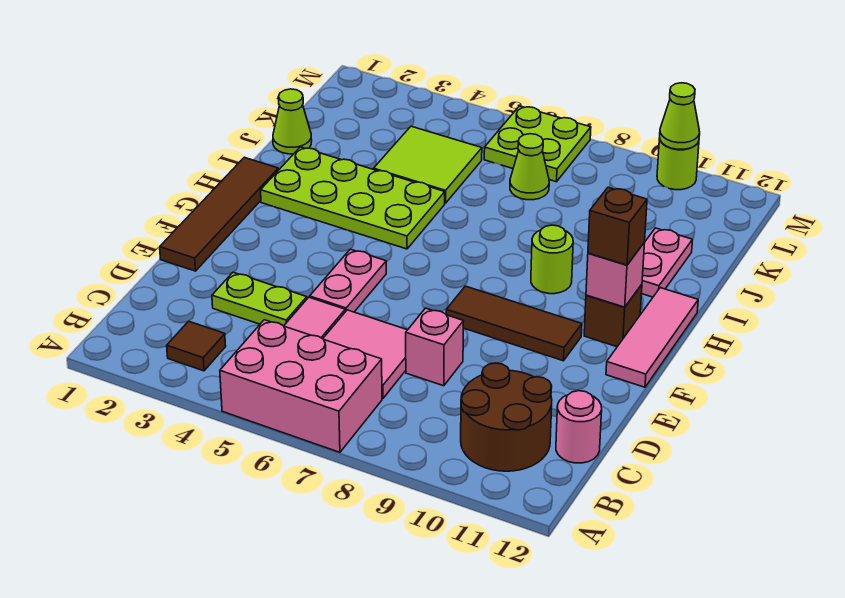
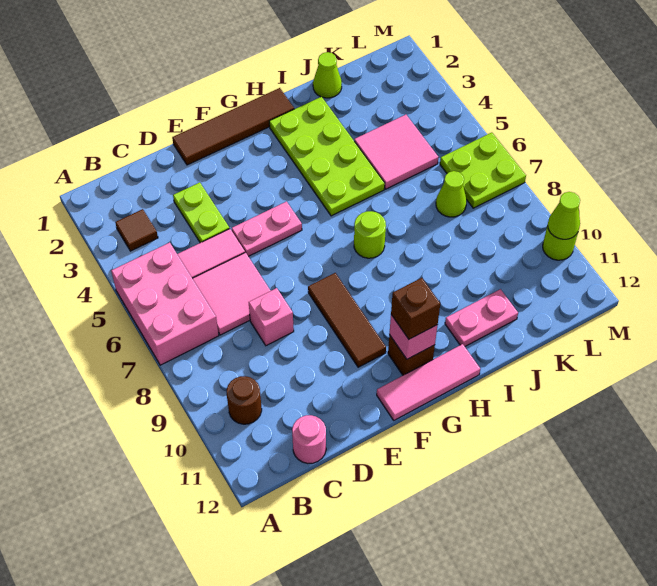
brown 2x2 round brick [461,363,552,471] -> brown 1x1 round brick [227,376,262,424]
lime 1x1 round brick [531,225,573,294] -> lime 1x1 round brick moved to [354,211,386,258]
lime 2x2 tile [374,126,482,203] -> pink 2x2 tile [354,115,438,189]

